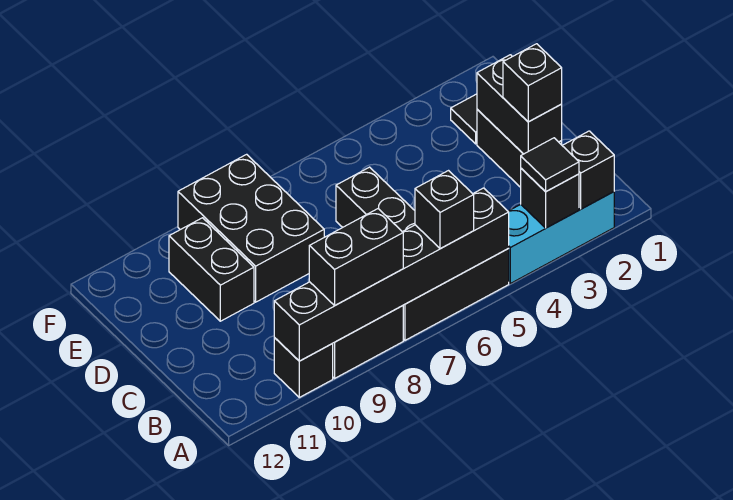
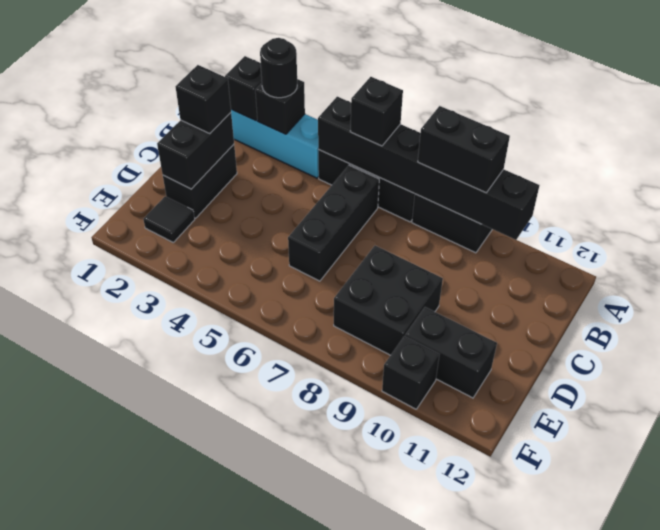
black 1x1 tile [521,138,579,192] -> black 1x1 round brick [260,38,297,98]
black 1x1 brick [274,338,333,397] -> black 1x1 brick moved to [382,336,439,409]
black 2x3 brick [178,154,324,302] -> black 2x2 brick [334,246,443,355]
black 1x2 brick [169,218,254,321] -> black 1x2 brick turned to [405,307,497,398]

